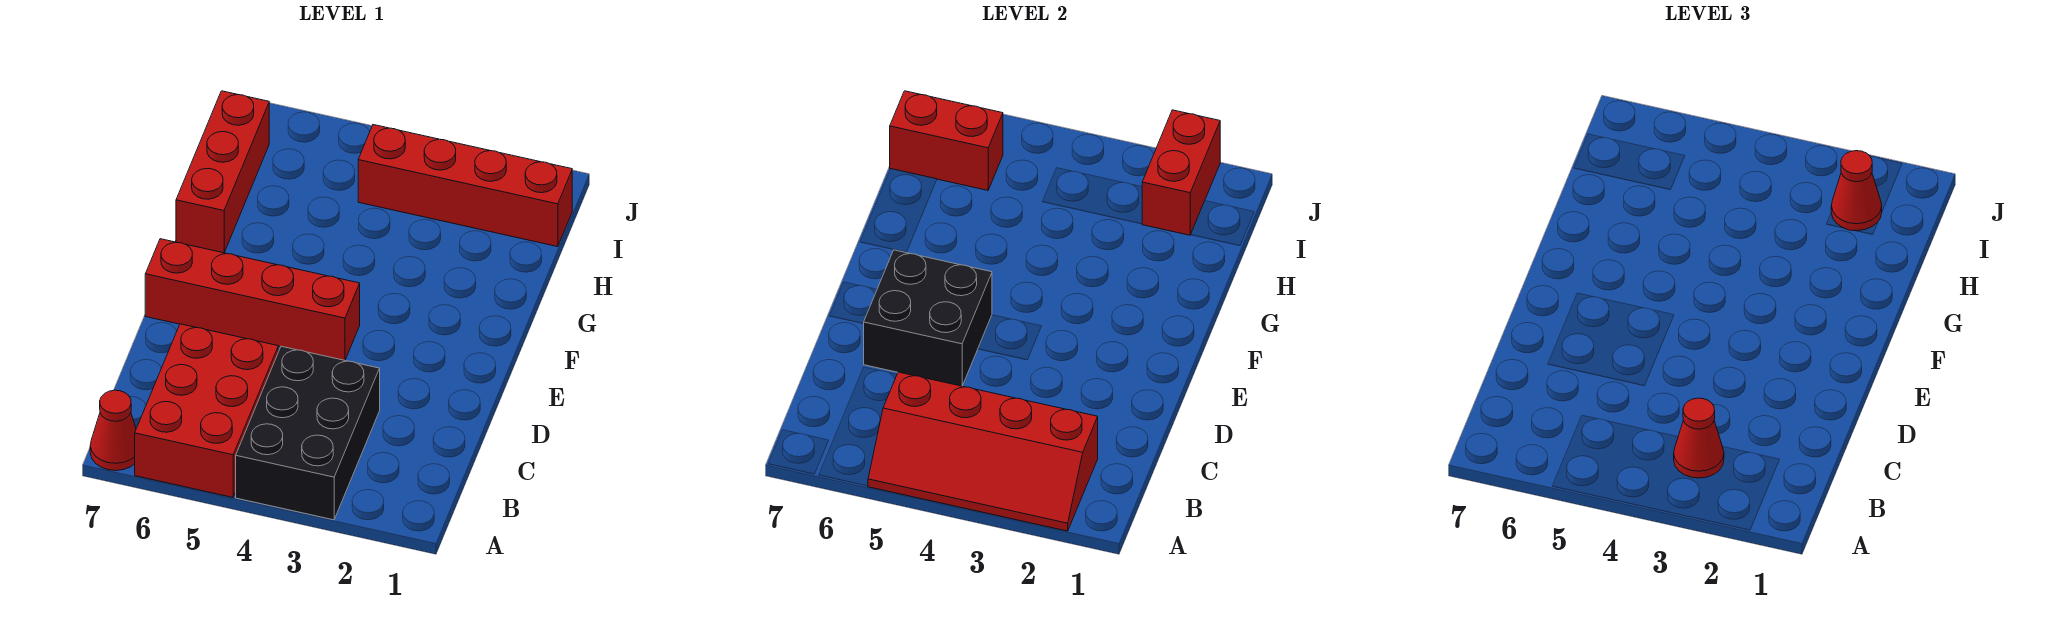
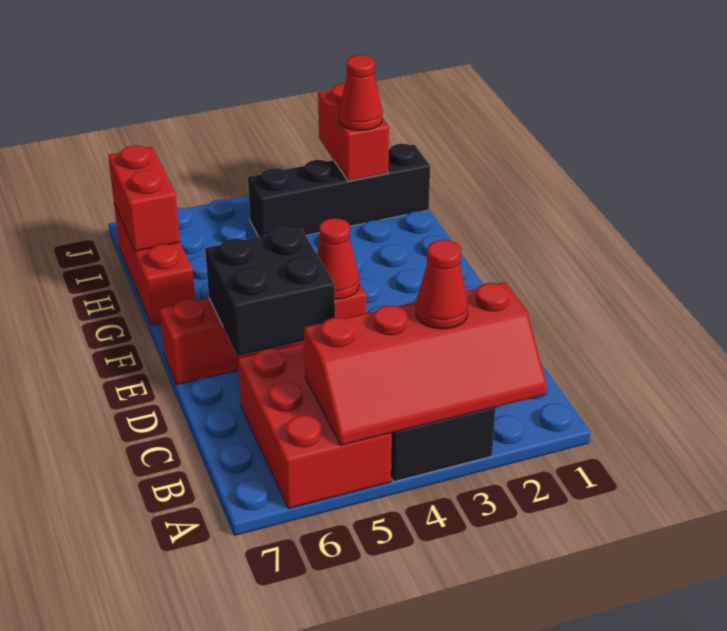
red 1x1 cone [90,390,136,471] -> red 1x1 cone moved to [317,218,359,299]
red 1x4 brick [358,125,572,247] -> black 1x4 brick [248,144,430,237]
red 1x2 brick [890,91,1003,190] -> red 1x2 brick turned to [108,146,180,251]

